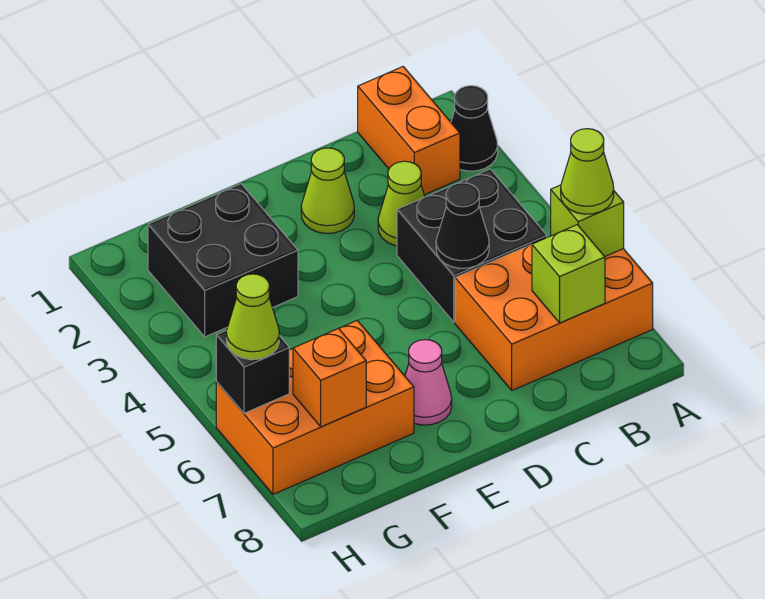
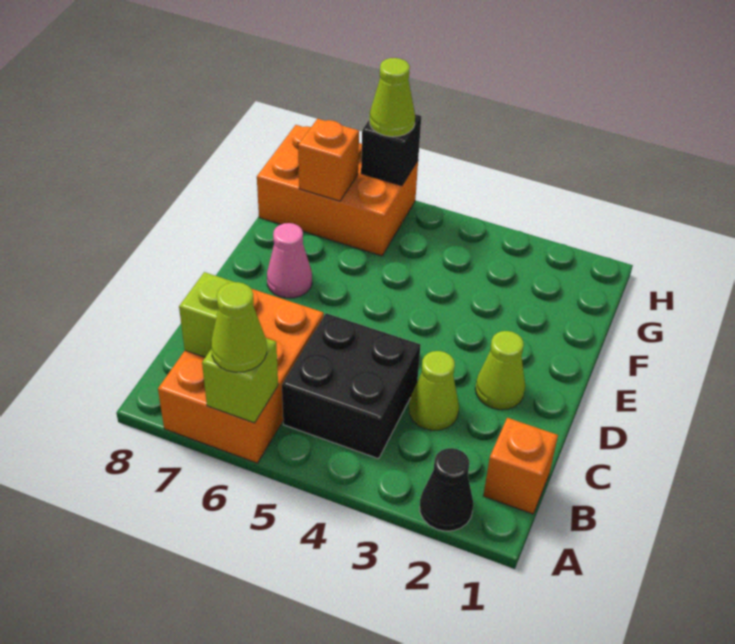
orange 1x2 brick [358,67,460,195] -> orange 1x1 brick [483,418,558,514]
black 1x1 cone [436,183,489,268] -> none
black 2x2 brick [148,184,298,337] -> none
orange 2x3 brick [216,320,414,494] -> orange 2x3 brick turned to [257,125,418,256]

